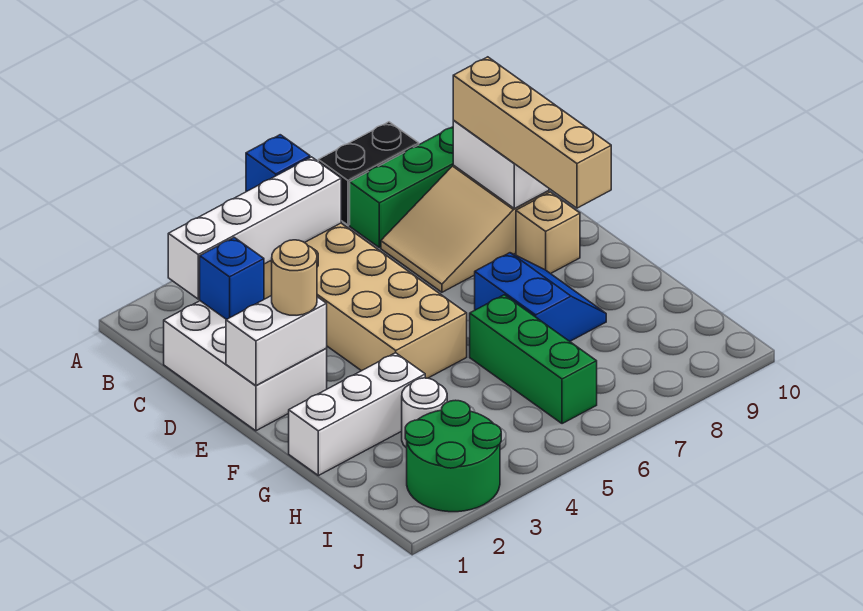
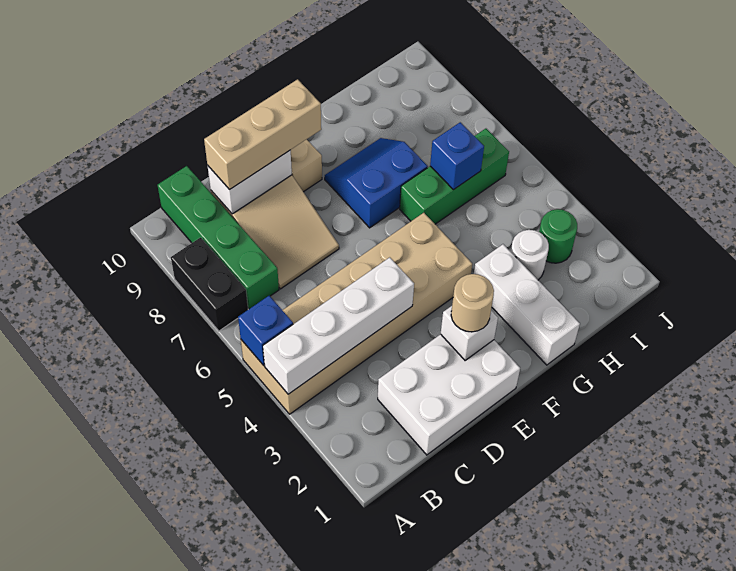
white 1x4 brick [168,157,341,299] -> white 1x4 brick turned to [263,257,414,394]
blue 1x1 brick [200,237,264,320] -> blue 1x1 brick moved to [430,122,484,190]
tan 1x4 brick [453,57,611,208] -> tan 1x3 brick [204,79,321,190]
white 1x2 brick [226,296,327,386] -> white 1x1 brick [441,306,498,361]
green 2x2 round brick [405,400,501,512] -> green 1x1 round brick [539,209,577,263]

